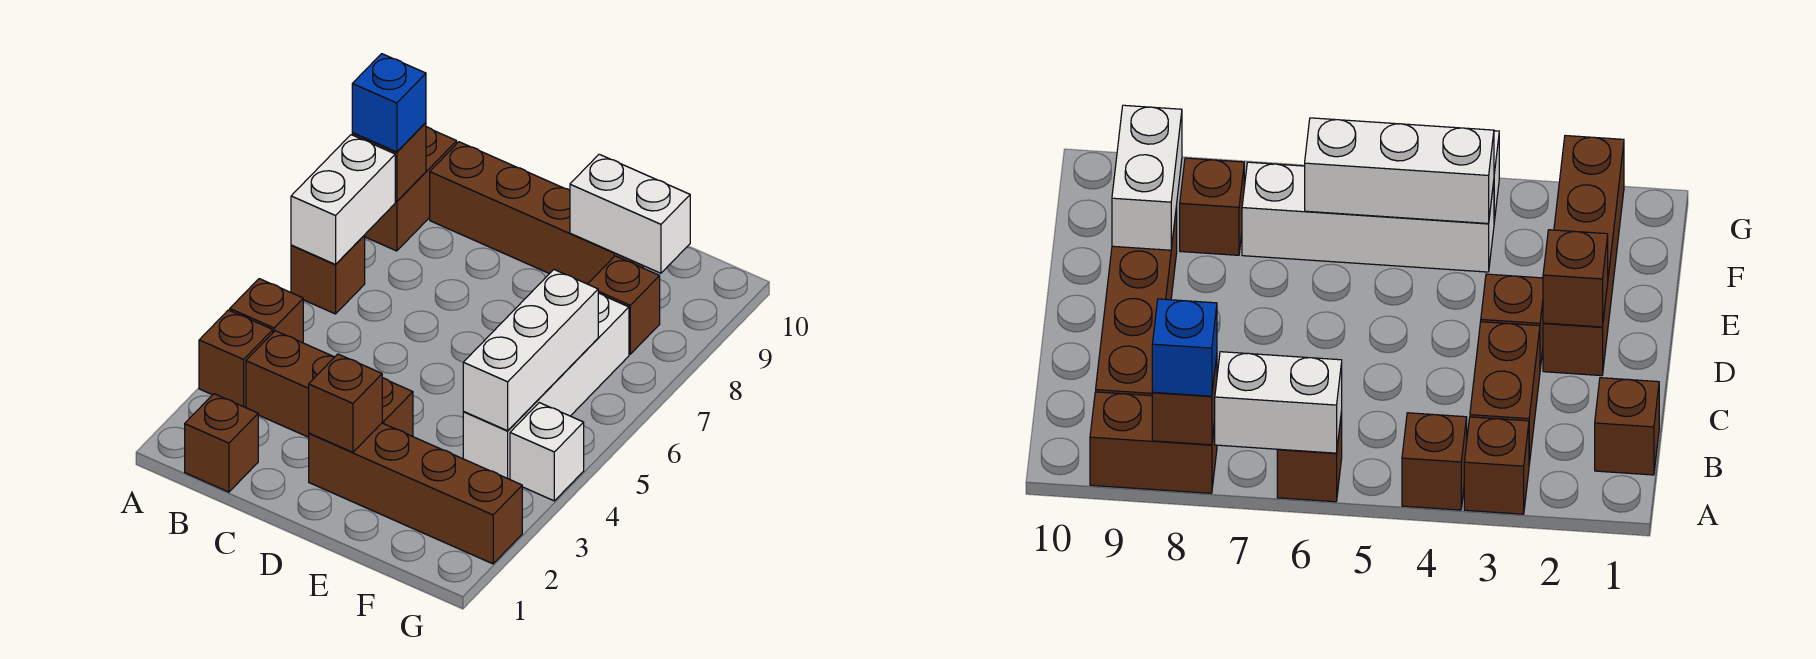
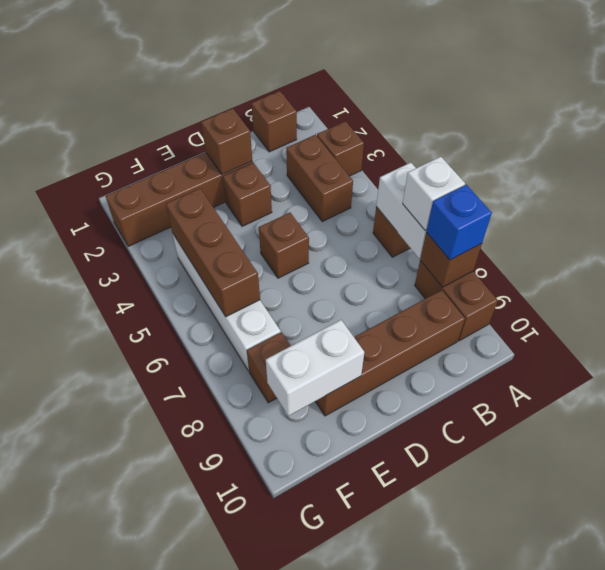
brown 1x1 brick [230,279,303,343] -> brown 1x1 brick moved to [259,213,309,278]
brown 1x2 brick [246,331,334,437] -> brown 1x2 brick turned to [286,135,353,222]
white 1x3 brick [463,270,598,431] -> brown 1x3 brick [166,188,260,317]
white 1x1 brick [510,403,584,501] -> white 1x1 brick moved to [403,157,465,230]

